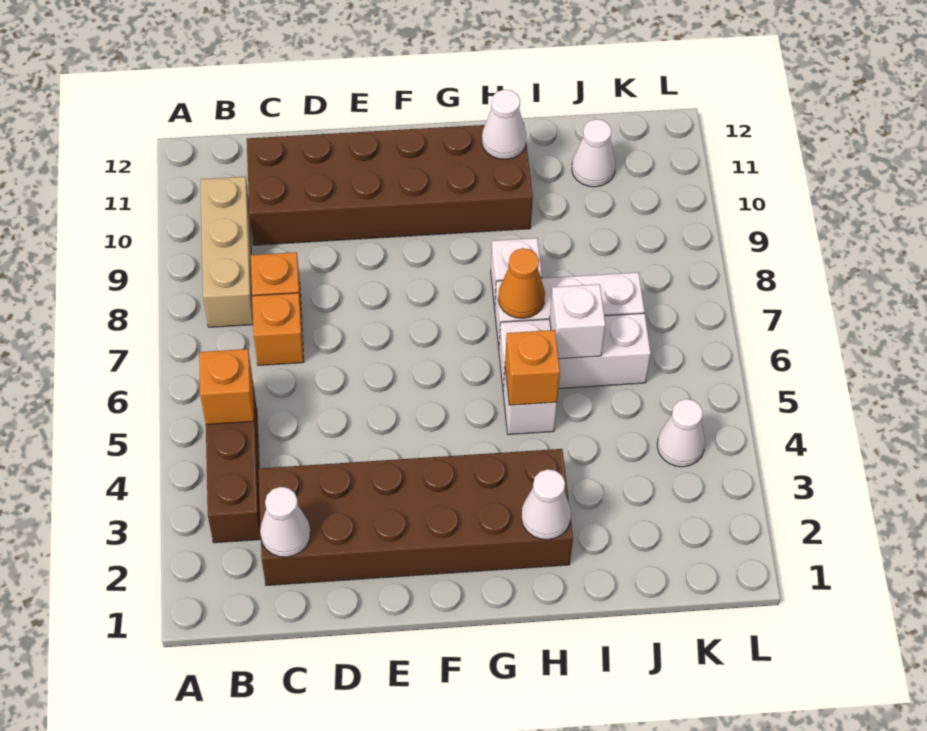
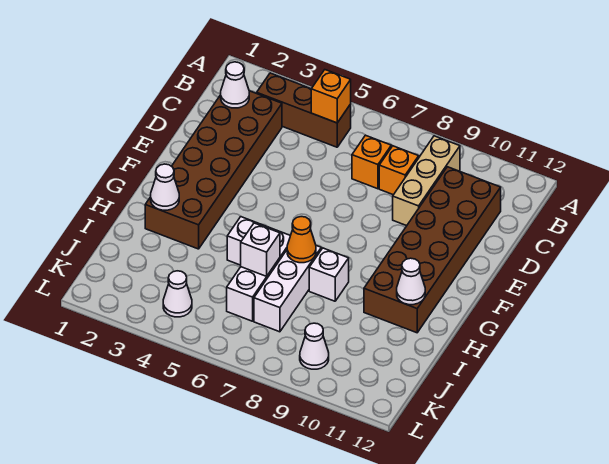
tan 1x3 brick [201,177,253,327] -> tan 1x3 brick turned to [393,136,460,226]
orange 1x1 brick [505,330,560,405] -> none
white 1x1 cone [572,119,616,187] -> white 1x1 cone moved to [300,323,329,369]

